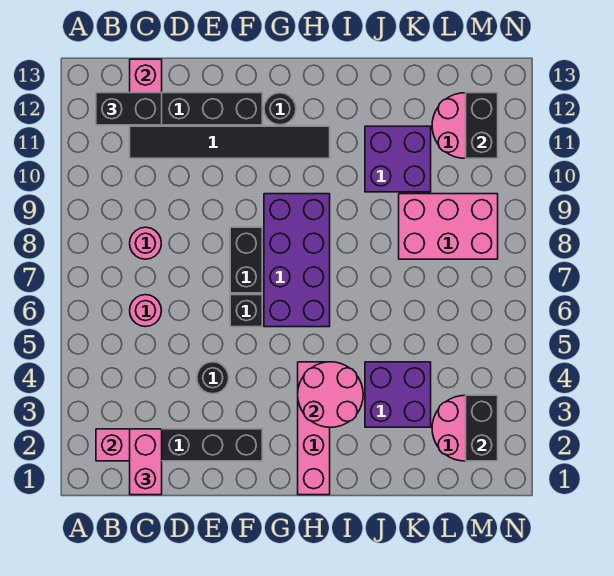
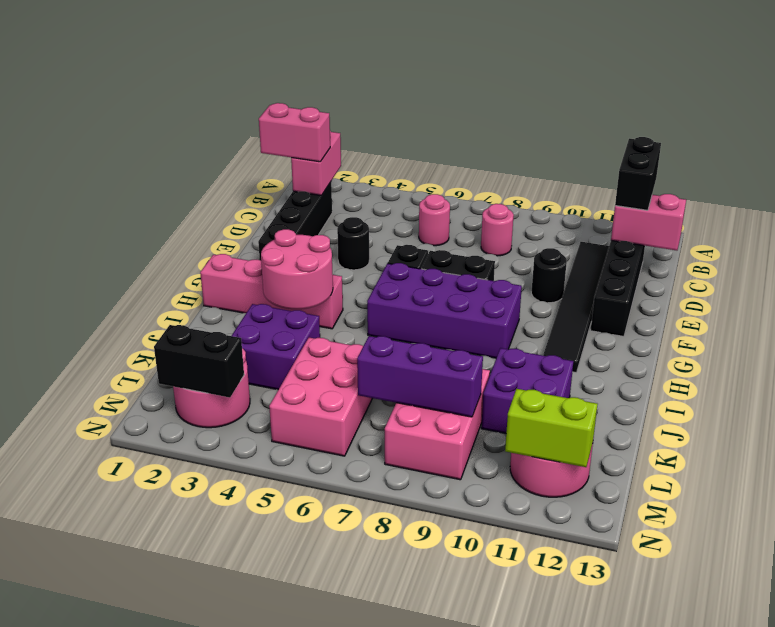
black 1x1 round brick [264,93,296,125] -> black 1x1 round brick moved to [531,248,567,303]
none -> pink 2x3 brick [269,338,372,456]
none -> purple 1x3 brick [357,336,483,417]
black 1x2 brick [466,93,498,158] -> lime 1x2 brick [505,389,598,467]

